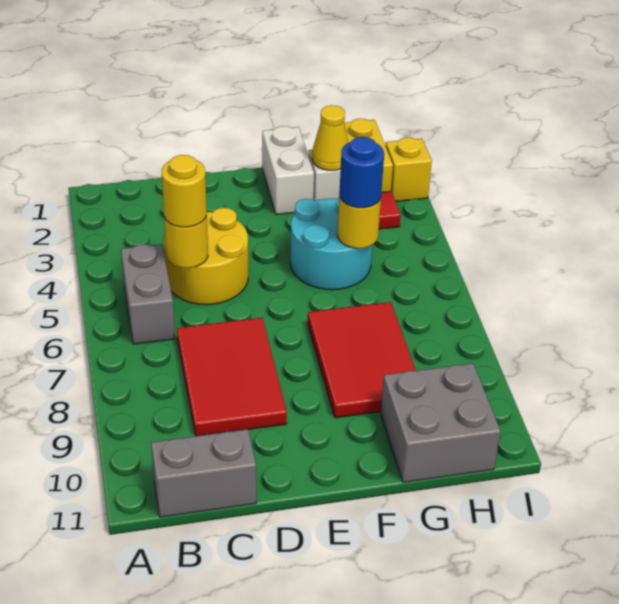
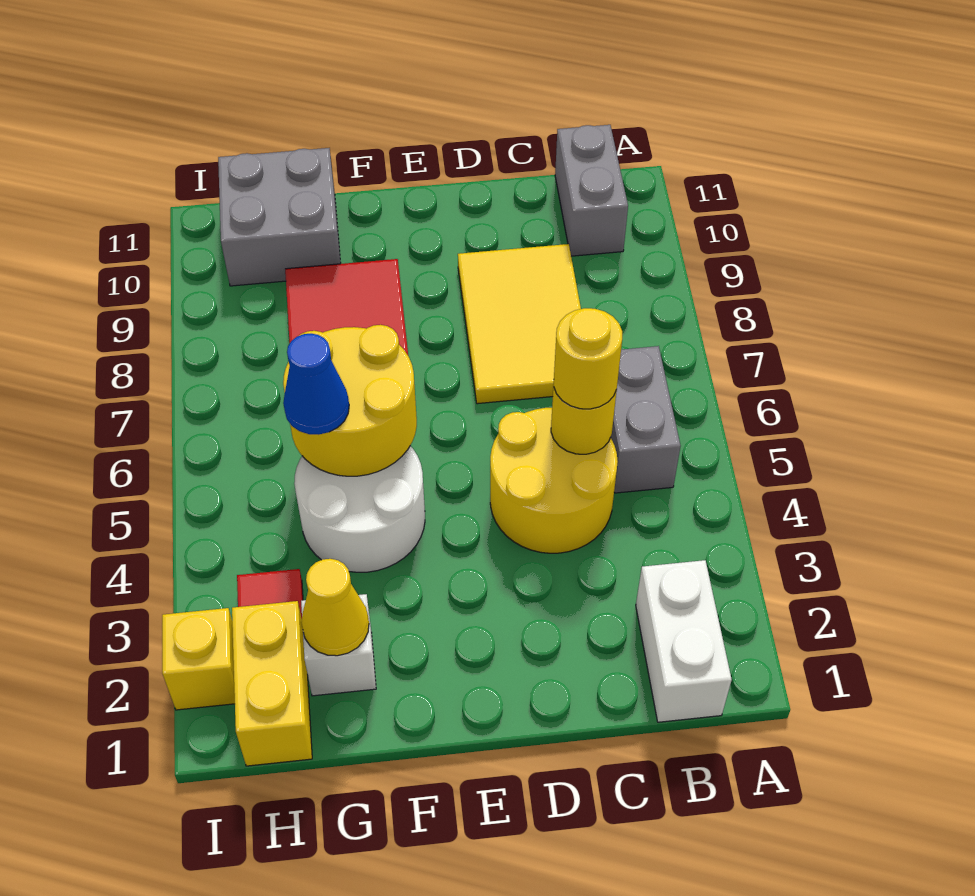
grey 1x2 brick [151,429,256,517] -> grey 1x2 brick turned to [555,125,628,256]
red 2x3 tile [177,318,287,436] -> yellow 2x3 tile [458,244,581,404]
white 1x2 brick [262,126,314,215] -> white 1x2 brick moved to [636,560,732,722]
cyan 2x2 round brick [290,198,372,290] -> white 2x2 round brick [294,446,425,572]
yellow 1x1 round brick [338,194,381,248] -> yellow 2x2 round brick [283,325,417,476]
blue 1x1 round brick [339,137,384,208] -> blue 1x1 cone [283,334,349,435]

